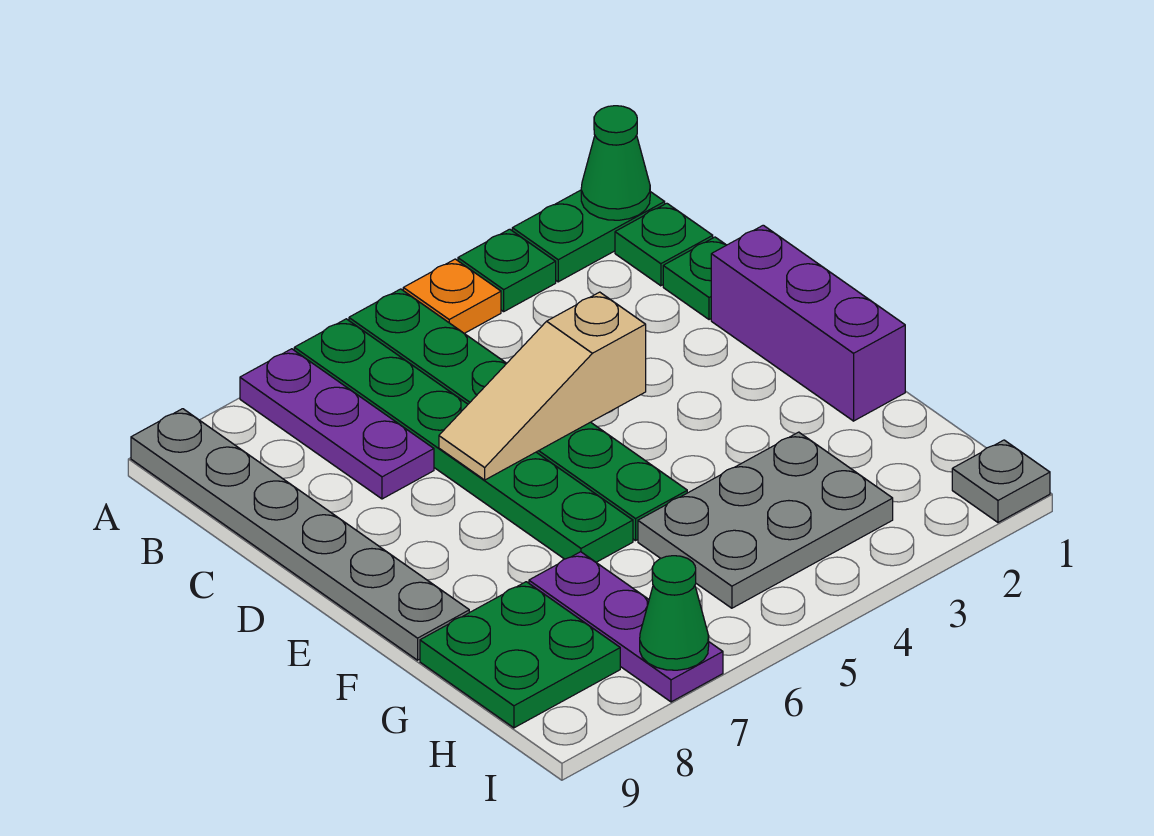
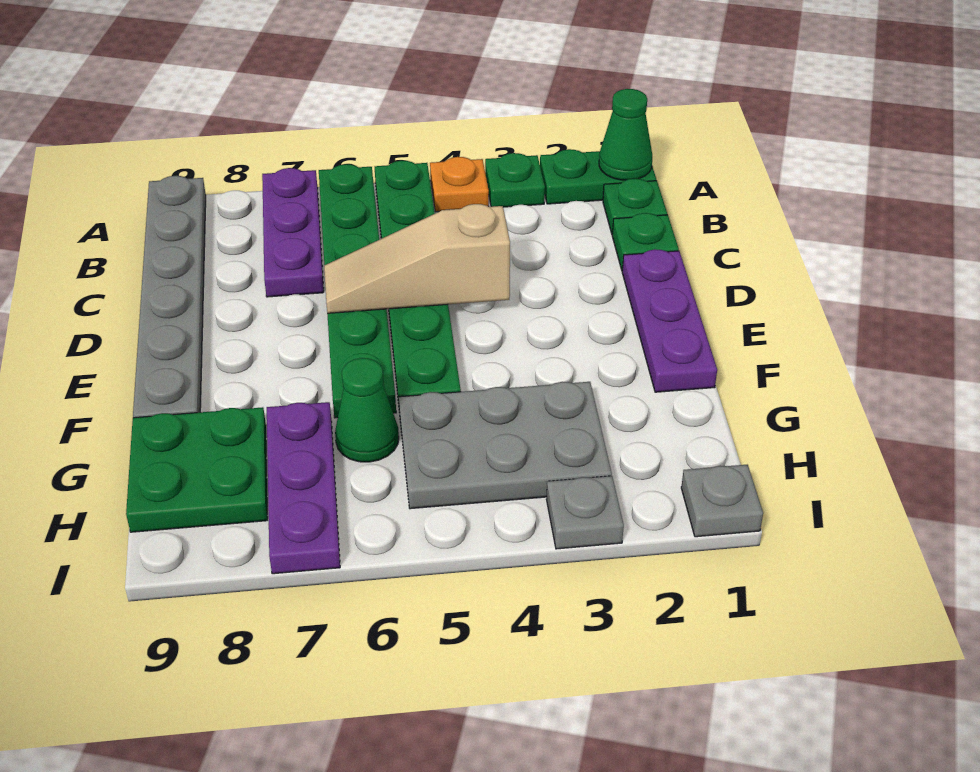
purple 1x3 brick [711,225,905,421] -> purple 1x3 plate [622,249,717,392]
none -> grey 1x1 plate [546,476,624,549]
green 1x1 cone [640,556,709,670] -> green 1x1 cone moved to [335,358,399,462]

